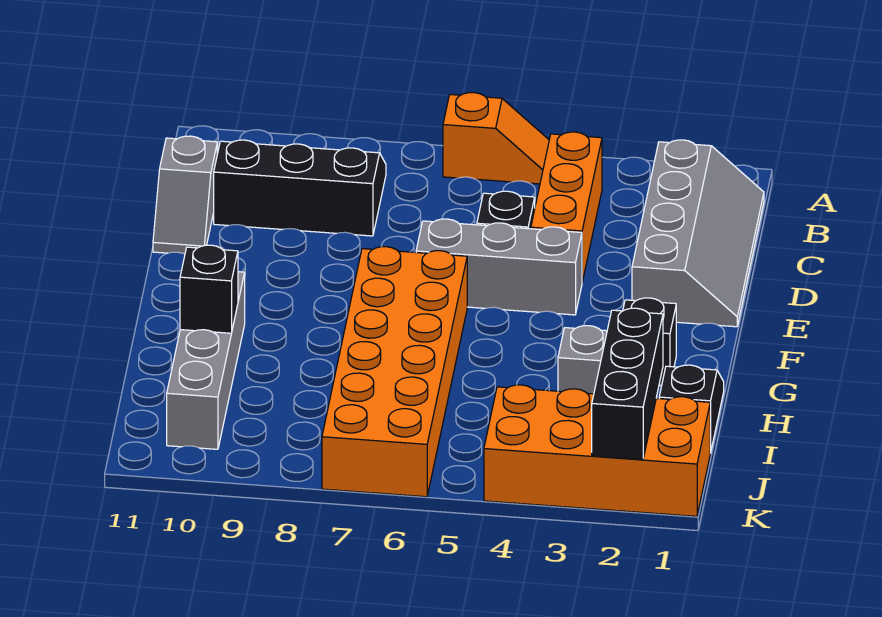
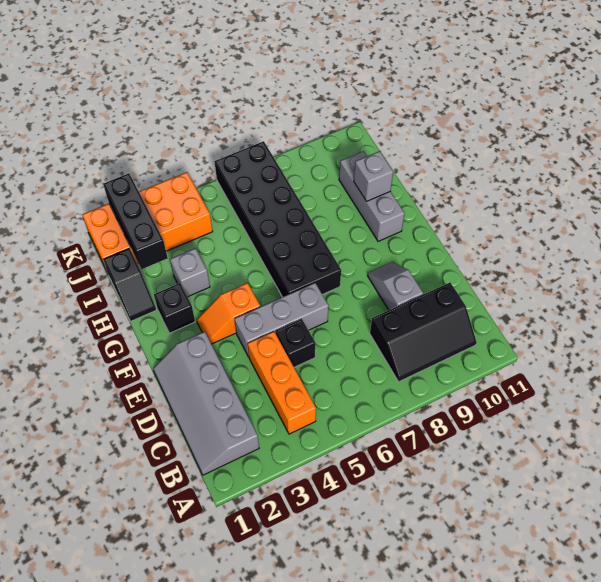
orange 1x2 slope [443,93,549,184] -> orange 1x2 slope moved to [197,283,260,344]
grey 1x2 slope [153,136,217,254] -> grey 1x2 slope moved to [368,262,423,310]
orange 2x6 brick [322,247,467,497] -> black 2x6 brick [214,141,341,297]
grey 1x4 brick [167,272,245,449] -> grey 1x3 brick [339,151,405,241]
black 1x1 brick [180,245,238,333] -> grey 1x1 brick [354,151,393,201]

